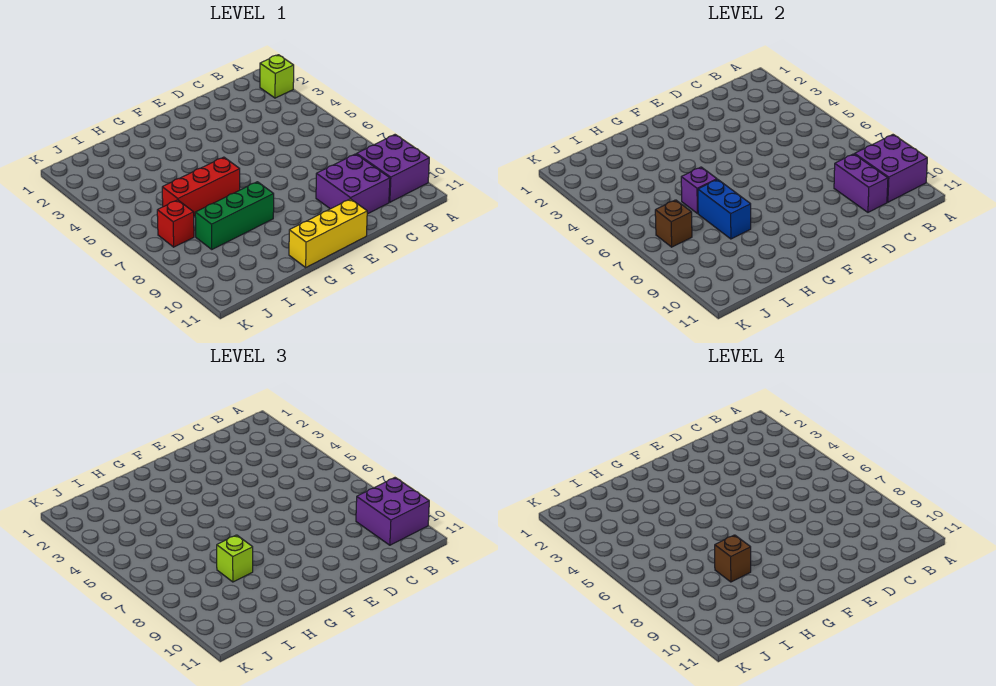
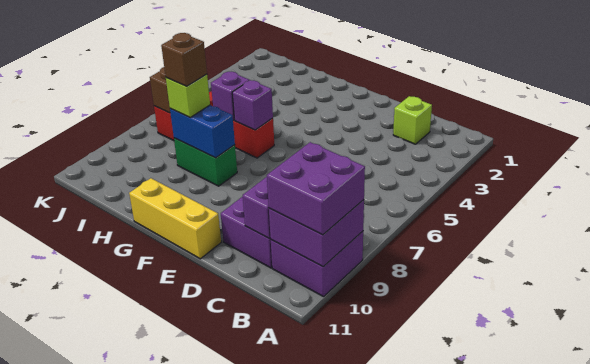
lime 1x1 brick [260,55,294,98] -> lime 1x1 brick moved to [393,96,432,144]
none -> purple 1x1 brick [232,80,273,130]
green 1x3 brick [195,182,274,249] -> green 1x2 brick [174,138,237,186]
blue 1x2 brick [698,179,751,239] -> blue 1x2 brick turned to [170,105,235,158]

